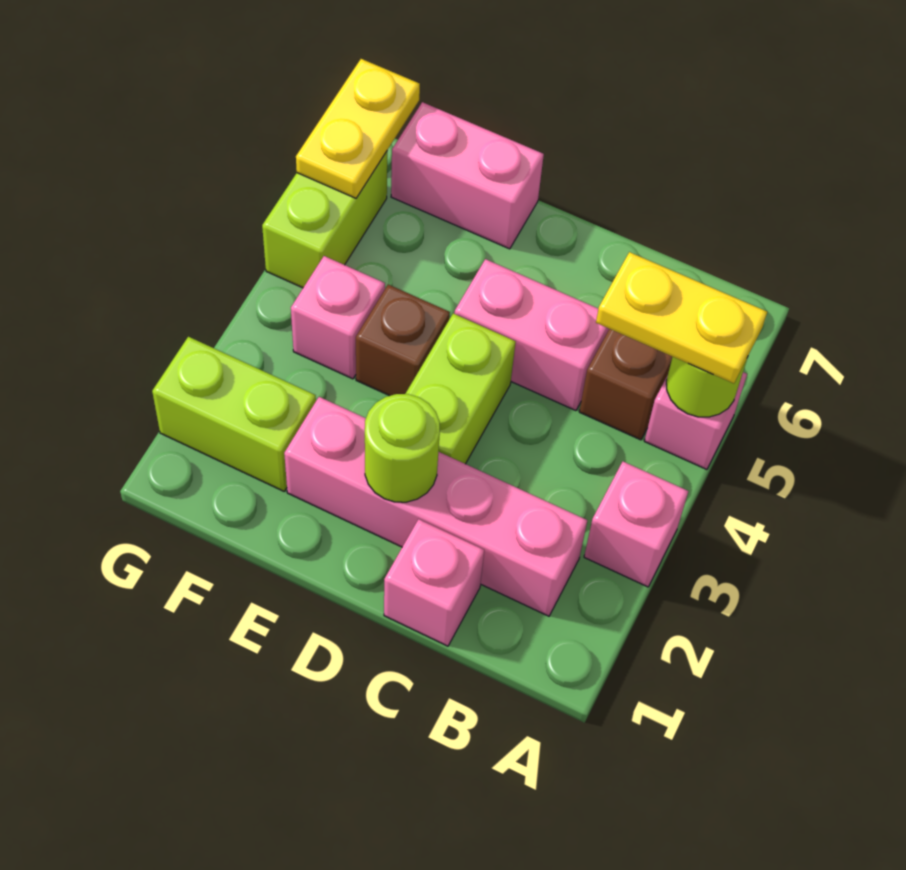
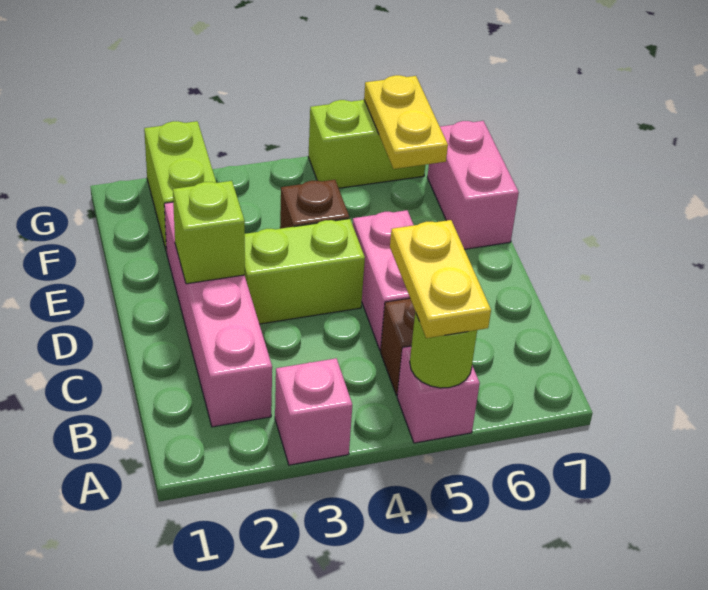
pink 1x1 brick [384,519,484,646] -> none
lime 1x1 round brick [365,394,440,502] -> lime 1x1 brick [173,181,245,284]
pink 1x1 brick [291,256,385,379] -> none
yellow 1x2 plate [296,59,420,198] -> yellow 1x2 plate turned to [364,75,448,169]

